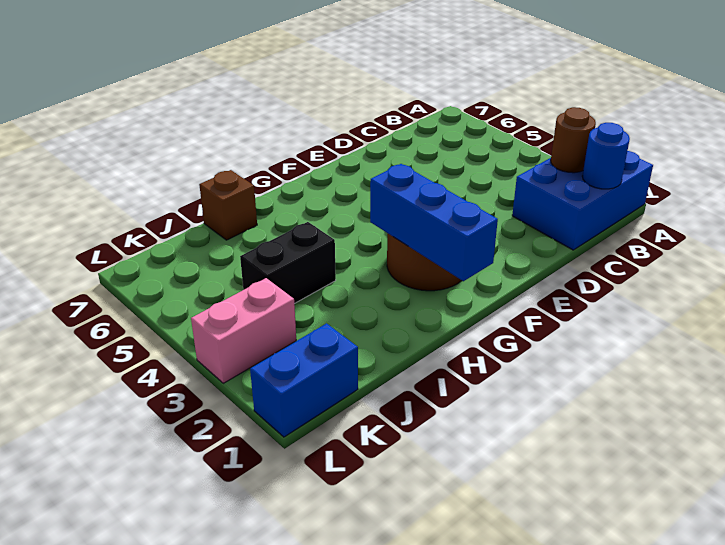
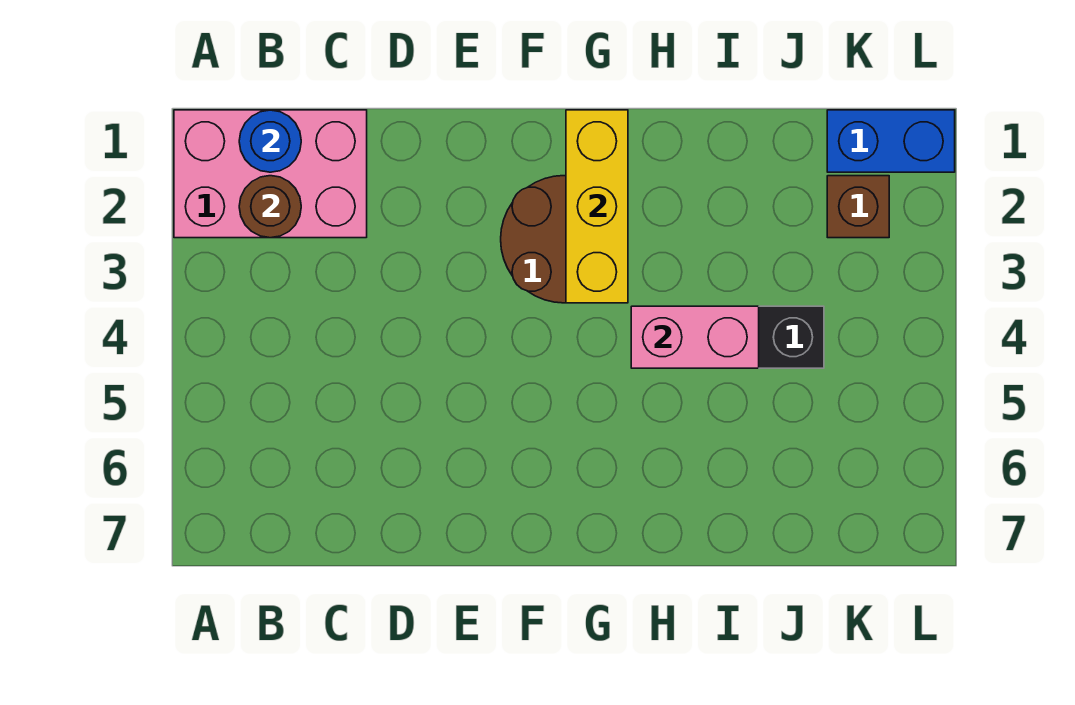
blue 2x3 brick [512,151,653,250] -> pink 2x3 brick [174,110,367,238]
blue 1x3 brick [370,164,498,281] -> yellow 1x3 brick [566,110,628,303]
brown 1x1 brick [199,170,257,240] -> brown 1x1 brick moved to [827,176,889,238]
pink 1x2 brick [191,278,296,383] -> pink 1x2 brick moved to [631,306,759,368]

